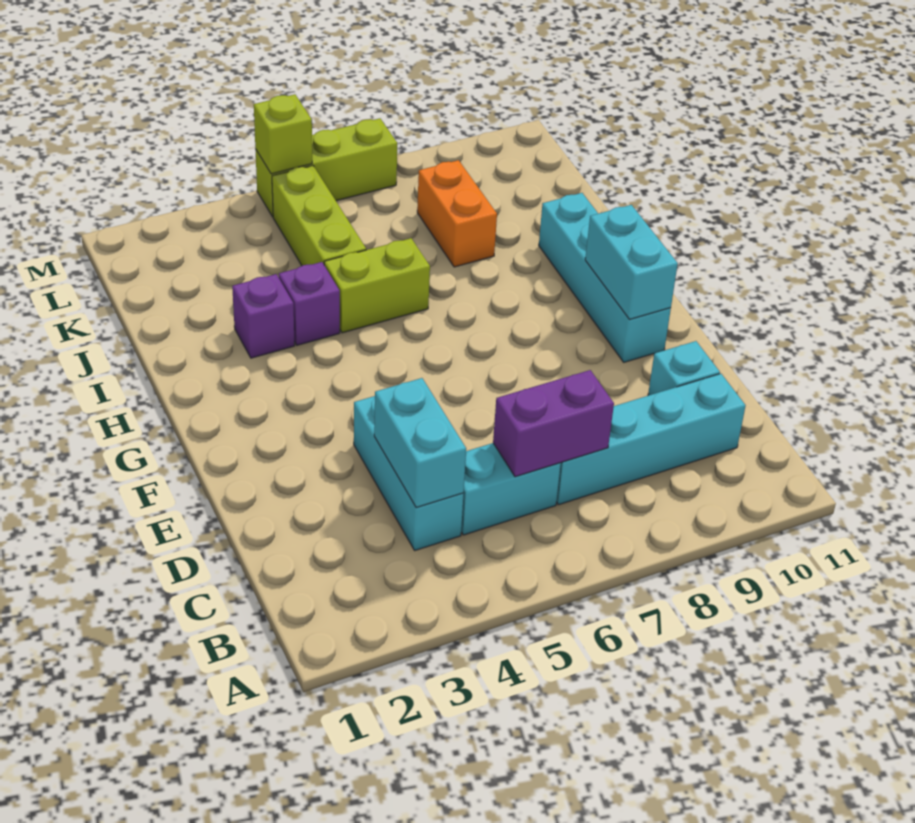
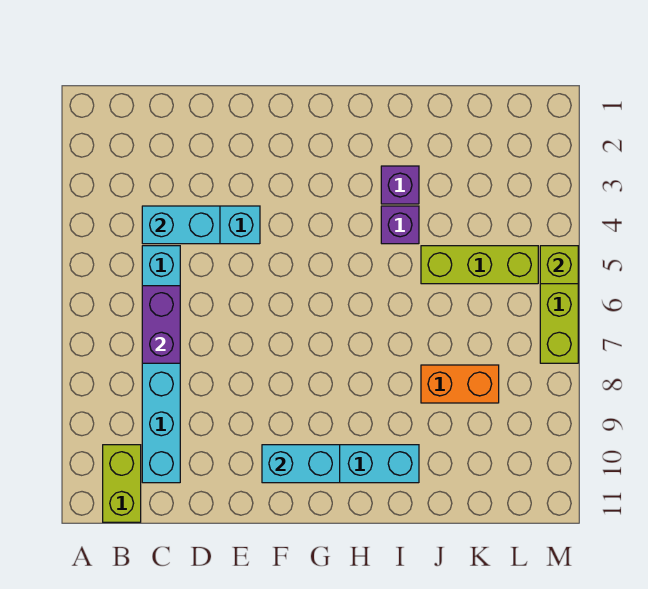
cyan 1x1 brick [648,341,720,396] -> none
lime 1x2 brick [324,238,430,333] -> lime 1x2 brick moved to [103,445,141,522]

